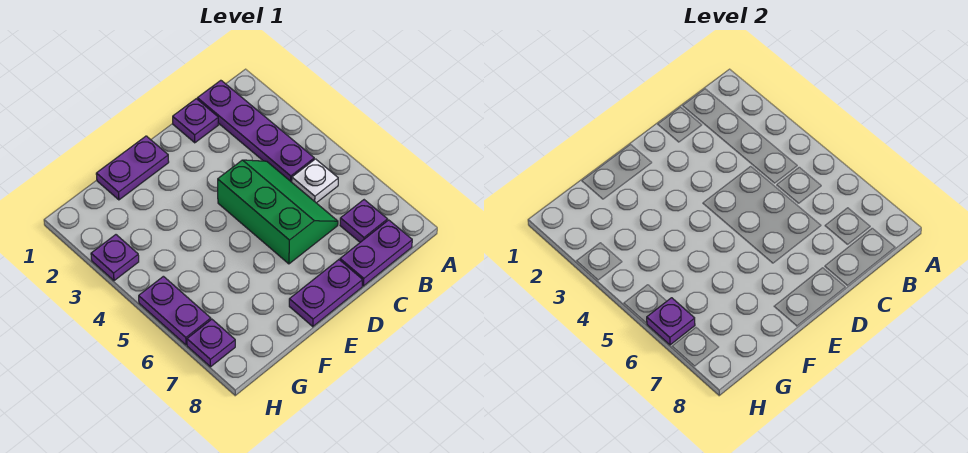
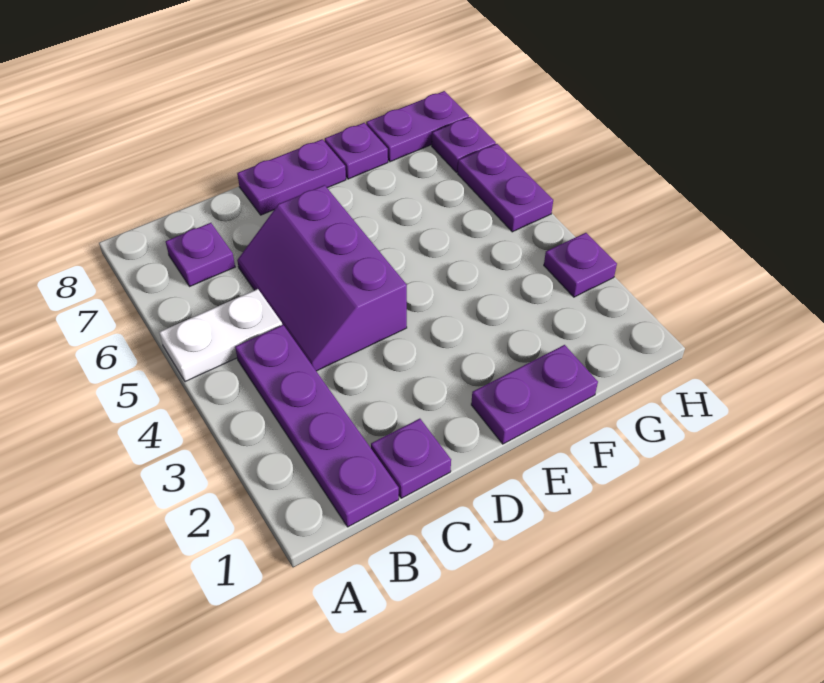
white 1x1 plate [292,159,338,203] -> white 1x2 plate [159,289,282,382]
purple 1x2 plate [340,220,412,286] -> purple 1x2 plate moved to [366,91,469,162]
green 2x3 slope [218,160,338,264] -> purple 2x3 slope [237,185,407,371]
purple 1x1 plate [647,298,695,345] -> purple 1x1 plate moved to [325,123,388,179]

